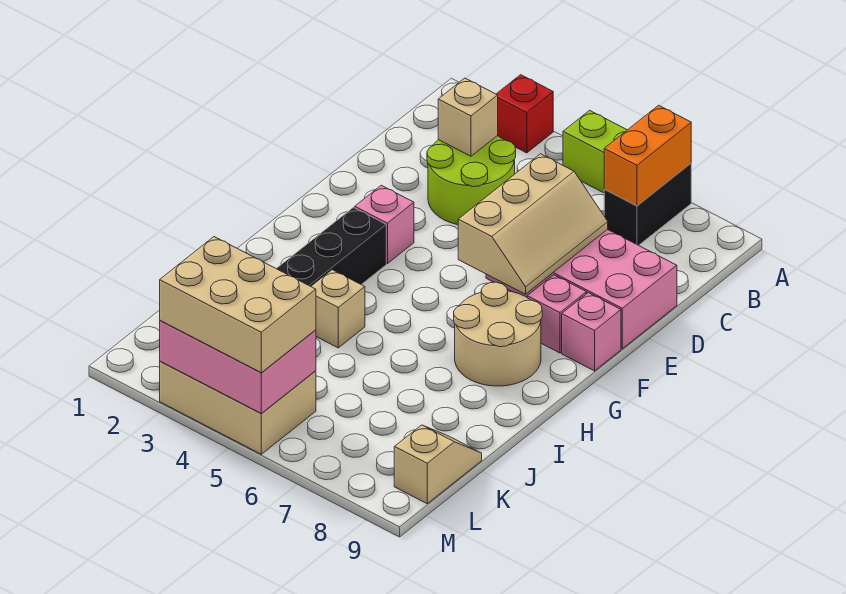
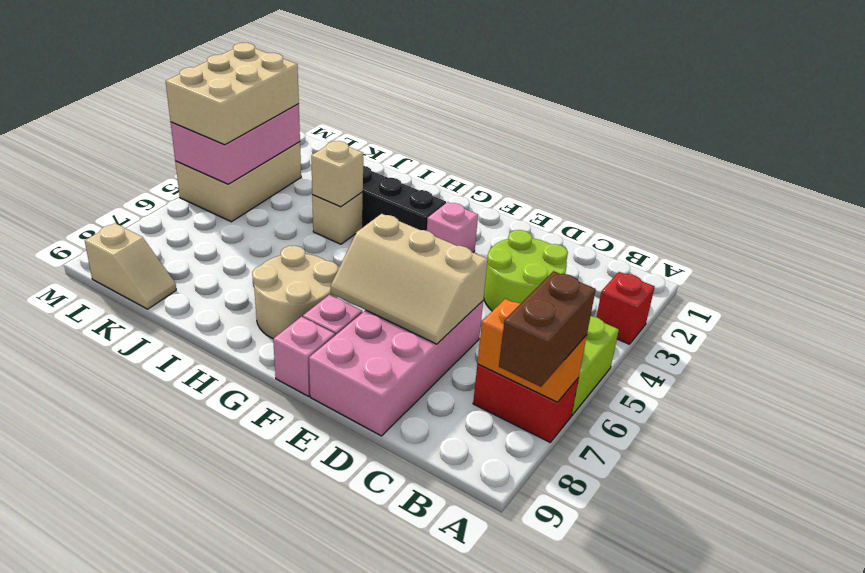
black 1x2 brick [604,163,691,245] -> red 1x2 brick [473,364,578,442]
none -> brown 1x2 brick [499,271,596,387]
tan 1x1 brick [438,78,498,156] -> tan 1x1 brick moved to [311,141,363,207]

